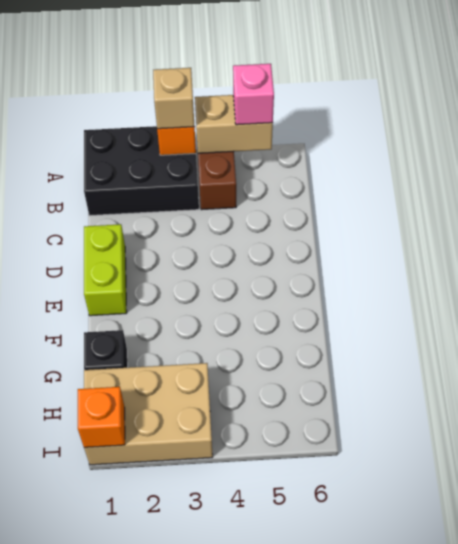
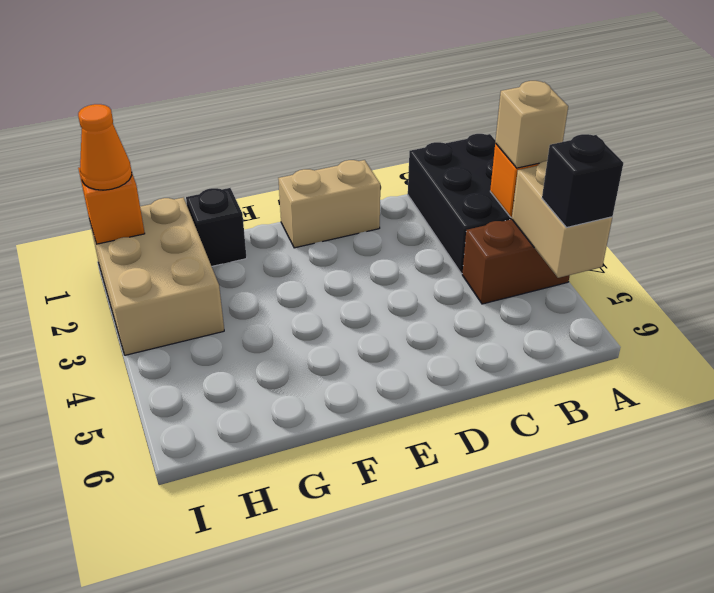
pink 1x1 brick [233,64,274,125] -> black 1x1 brick [542,134,623,227]
lime 1x2 brick [84,224,127,316] -> tan 1x2 brick [278,160,380,248]
none -> orange 1x1 cone [78,104,132,190]

